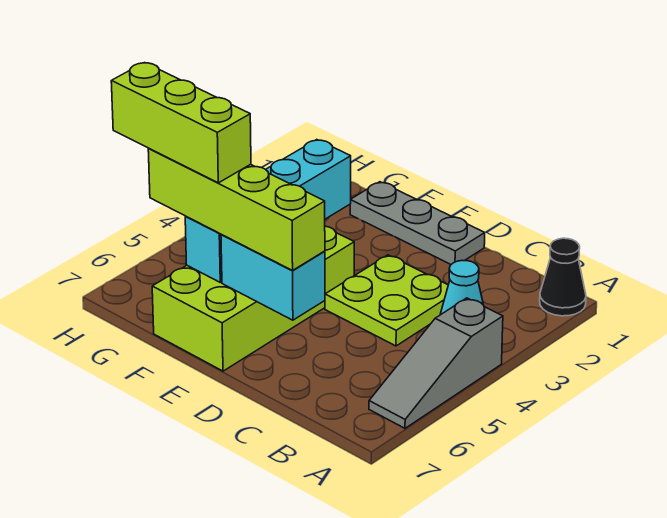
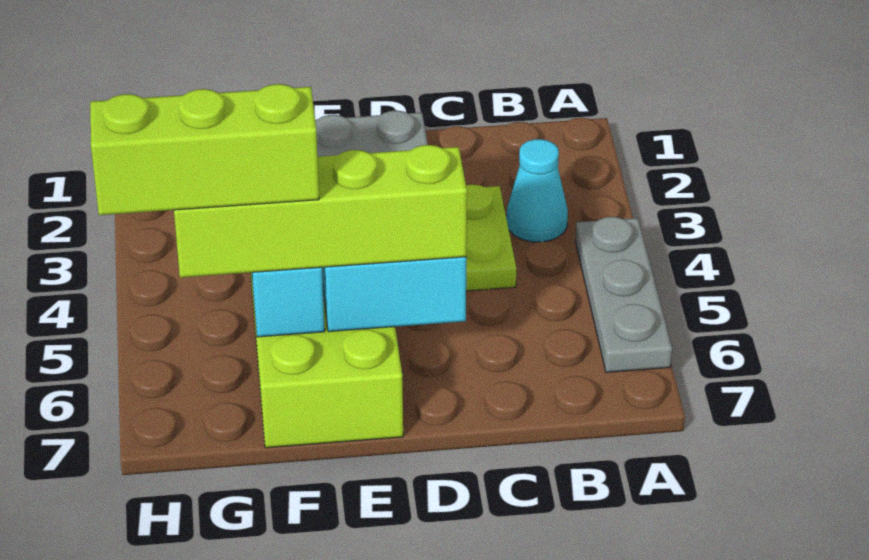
black 1x1 cone [540,238,586,316] -> none
grey 1x3 slope [369,298,503,428] -> grey 1x3 plate [575,217,672,372]

